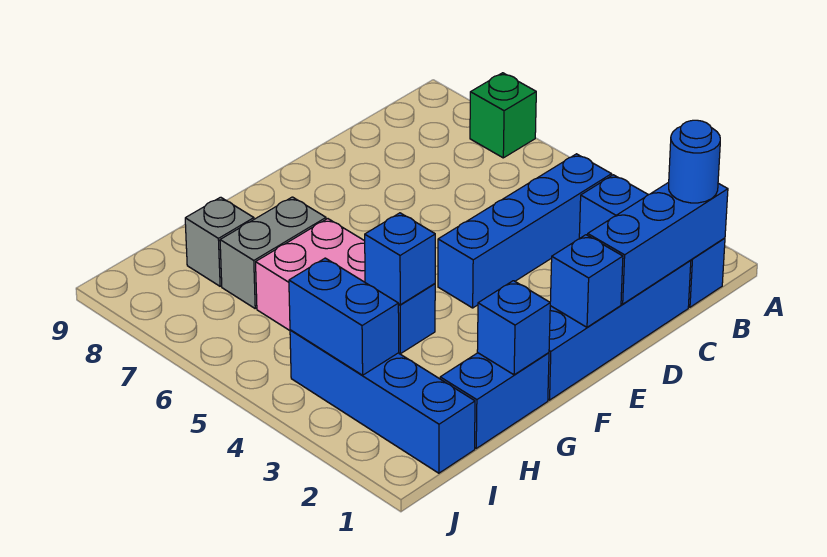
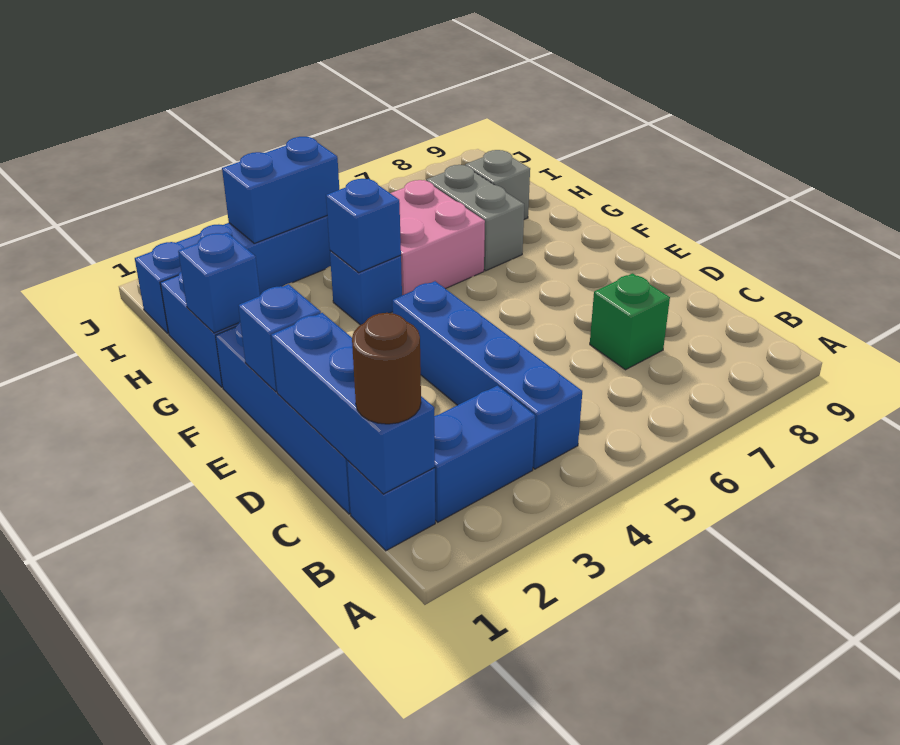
green 1x1 brick [470,73,536,158] -> green 1x1 brick moved to [590,273,670,370]
blue 1x1 round brick [669,120,720,203] -> brown 1x1 round brick [352,313,421,424]

